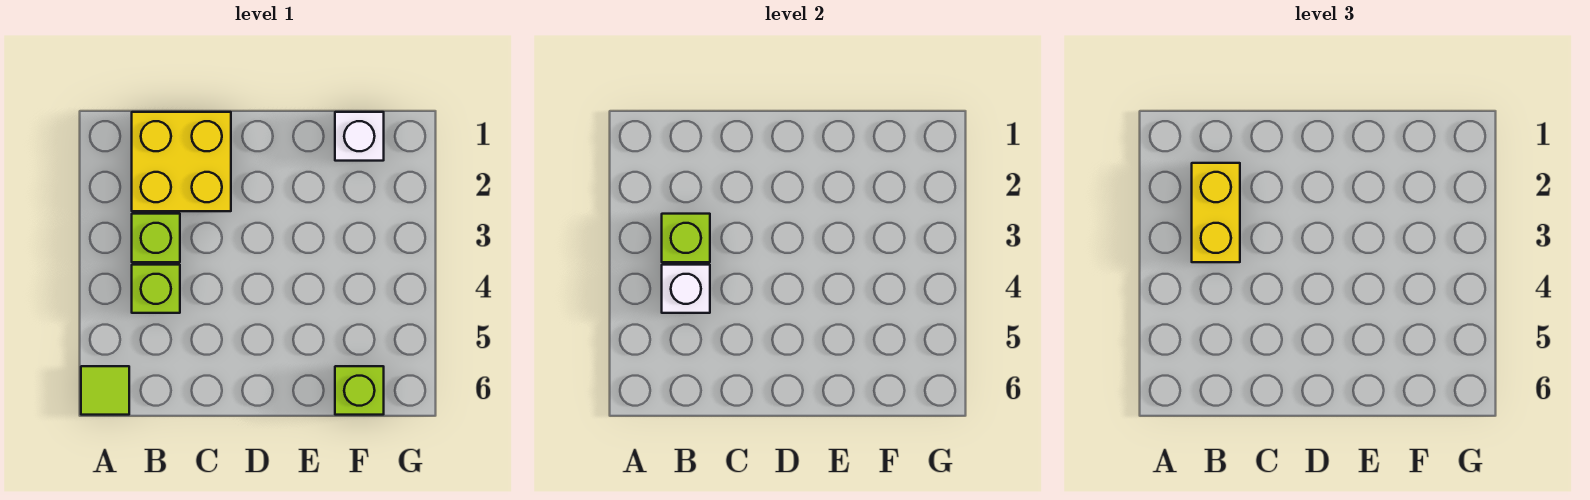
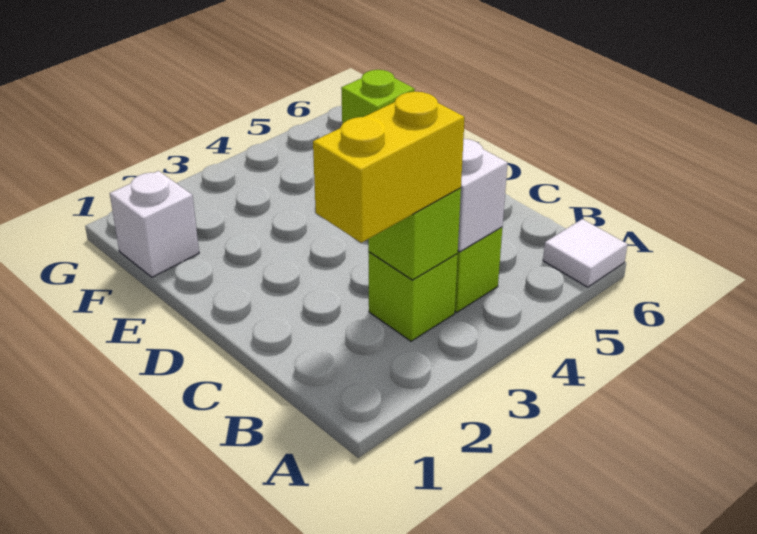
lime 1x1 tile [81,366,129,415] -> white 1x1 tile [543,219,627,287]
yellow 2x2 brick [132,112,231,211] -> none

